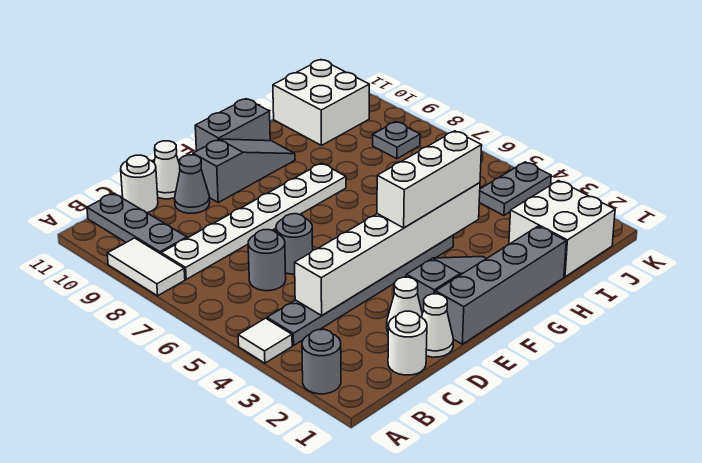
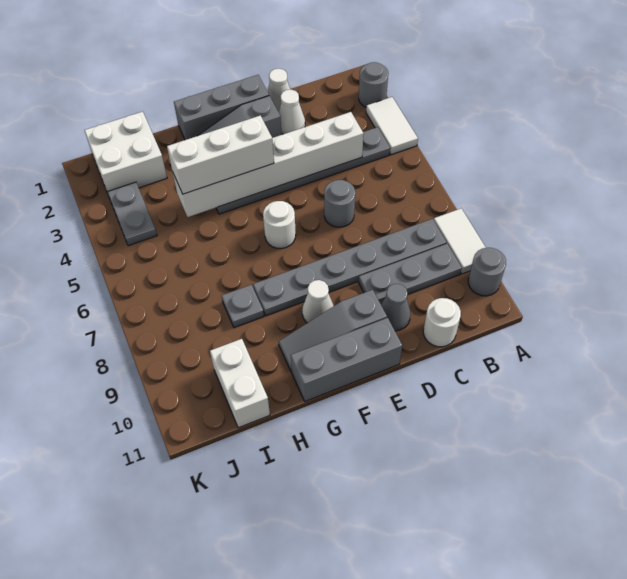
white 1x1 tile [238,318,292,363] -> white 1x2 tile [366,97,418,155]
white 1x6 plate [161,163,346,279] -> grey 1x6 plate [253,219,447,316]
grey 1x3 plate [87,193,187,254] -> grey 1x3 plate turned to [359,244,462,304]
white 1x1 round brick [388,311,427,375] -> white 1x1 round brick moved to [263,201,296,249]
grey 1x1 round brick [248,230,286,291] -> grey 1x1 round brick moved to [468,248,506,296]
white 1x1 cone [154,141,180,199] -> white 1x1 cone moved to [302,280,334,323]
grey 1x4 brick [435,226,566,344] -> grey 1x3 brick [174,75,269,140]
grey 1x2 brick [195,99,270,151] -> grey 1x3 brick [291,318,402,401]
white 2x2 brick [273,60,369,145] -> white 1x2 brick [210,339,270,428]
grey 1x2 plate [479,162,551,215] -> grey 1x2 plate turned to [108,182,157,246]
grey 1x1 plate [373,122,420,159] -> grey 1x1 plate moved to [222,285,264,328]

